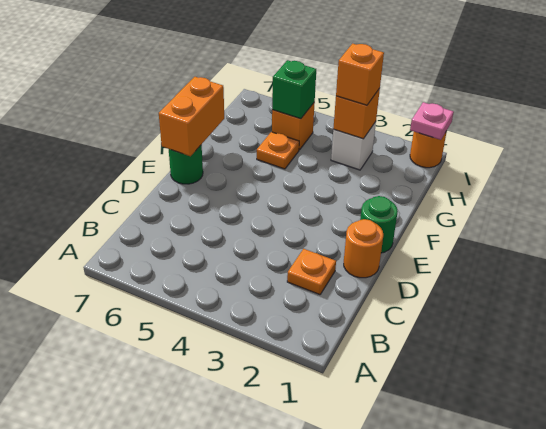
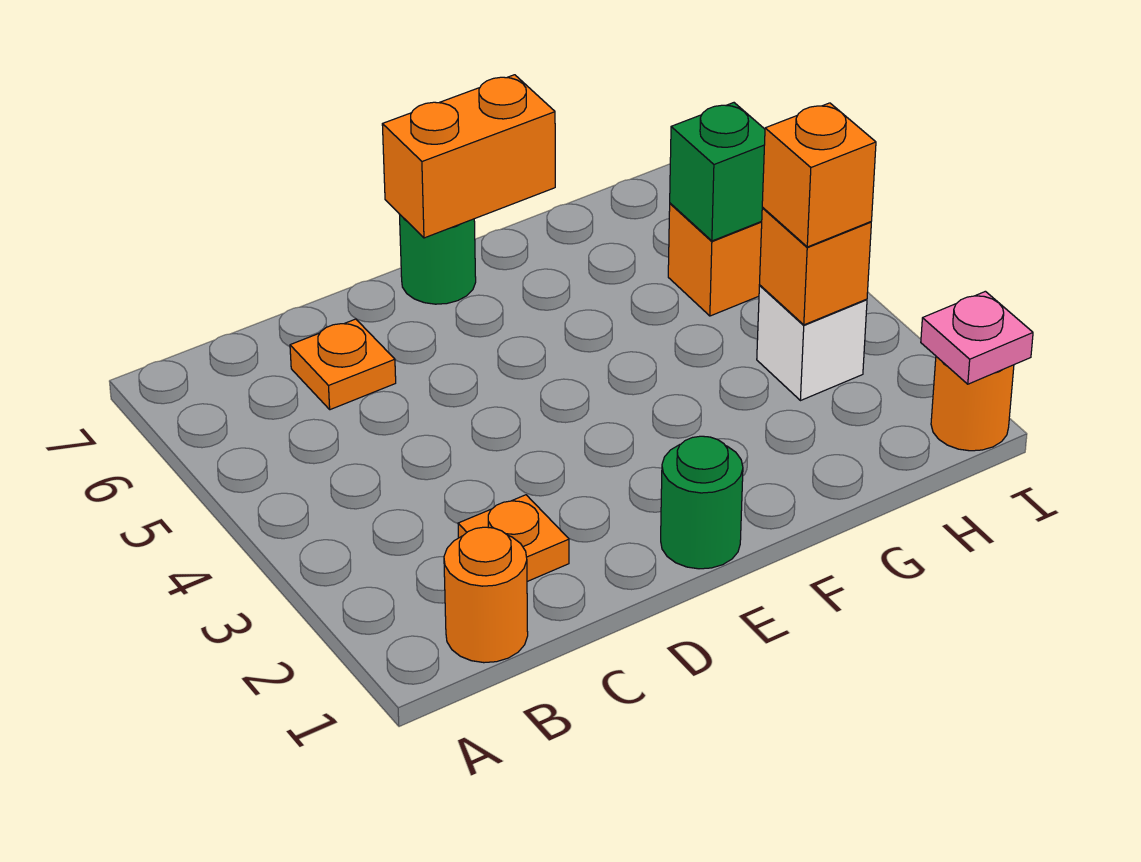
orange 1x1 round brick [344,219,383,278] -> orange 1x1 round brick moved to [444,527,528,663]
orange 1x1 plate [257,132,299,169] -> orange 1x1 plate moved to [290,319,396,410]

